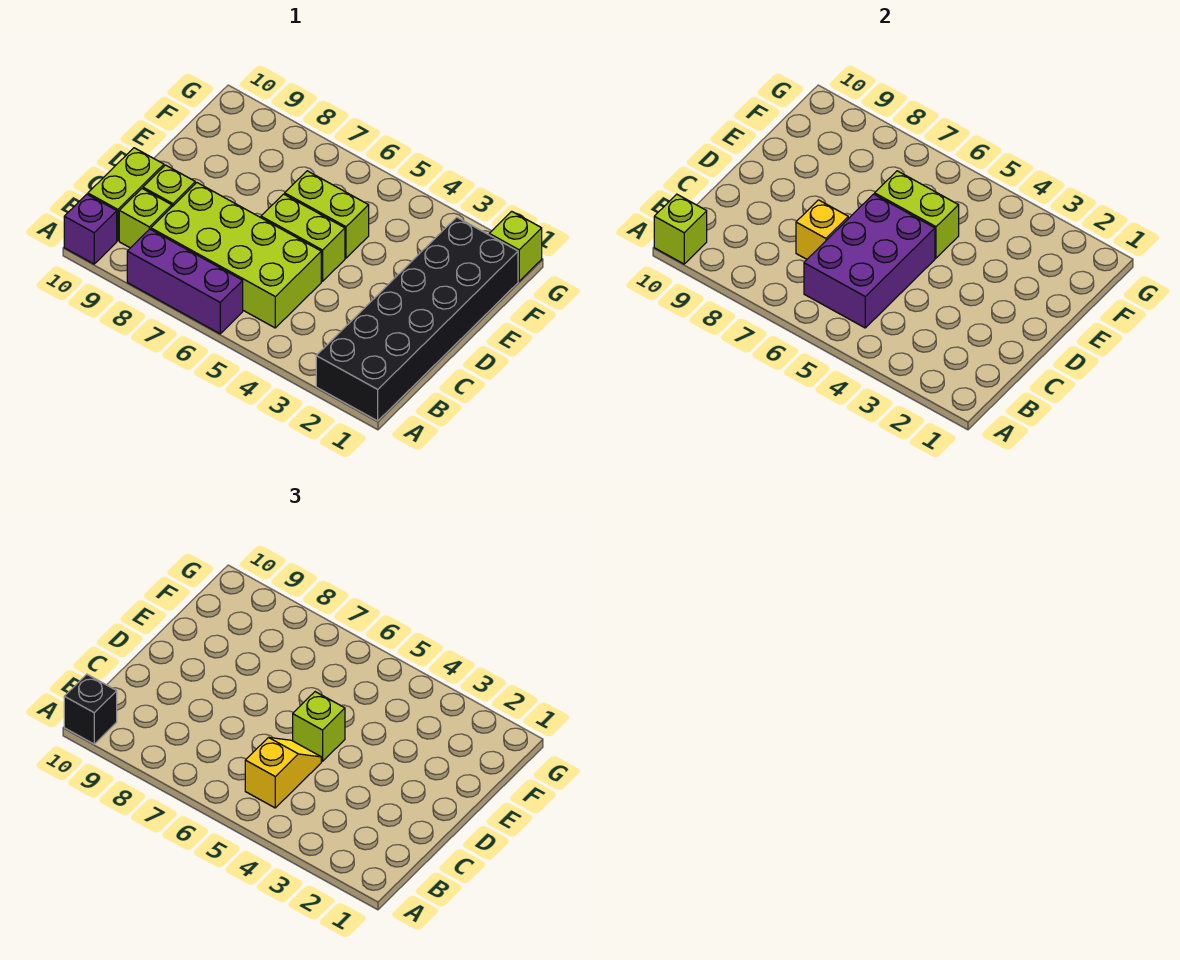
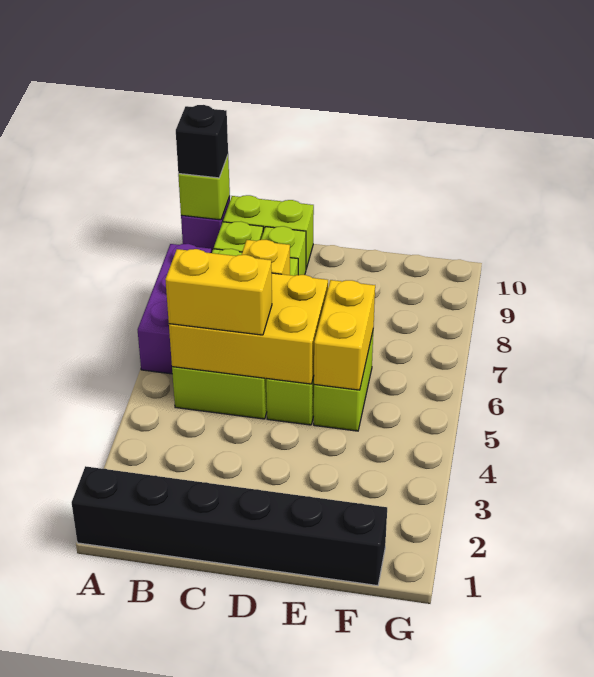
black 2x6 brick [316,217,518,421] -> black 1x6 brick [72,466,387,586]
purple 2x3 brick [804,194,935,328] -> yellow 2x3 brick [169,273,328,384]
yellow 1x2 slope [245,737,321,808] -> yellow 1x2 brick [165,249,272,335]
lime 1x1 brick [293,692,345,761] -> none
lime 1x2 brick [875,171,959,258] -> yellow 1x2 brick [314,280,375,390]
lime 1x1 brick [489,211,542,281] -> none

